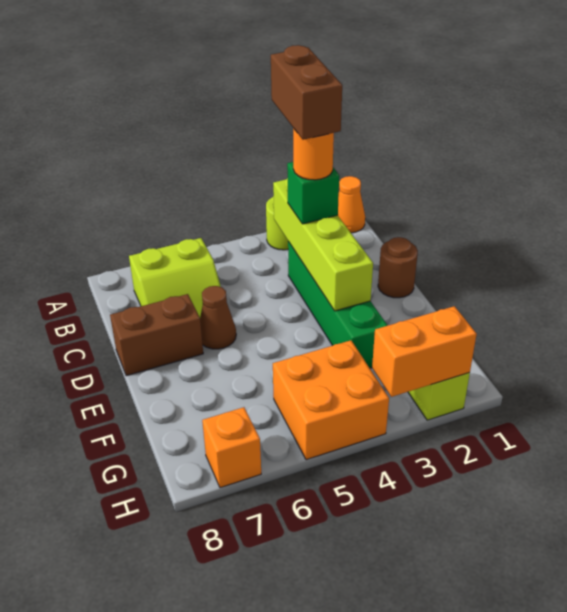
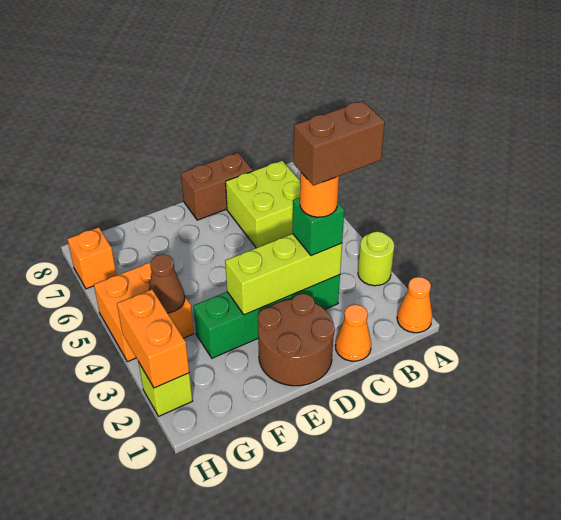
lime 1x4 brick [273,178,373,311] -> lime 1x3 brick [225,234,342,315]
lime 2x2 slope [129,238,221,317] -> lime 2x2 brick [226,161,300,248]
none -> orange 1x1 cone [335,304,371,361]
brown 1x1 round brick [378,237,418,298] -> brown 2x2 round brick [258,294,335,386]
brown 1x1 cone [200,286,236,349] -> brown 1x1 cone moved to [149,254,185,313]
brown 1x2 brick [110,294,203,376] -> brown 1x2 brick turned to [181,153,253,220]

